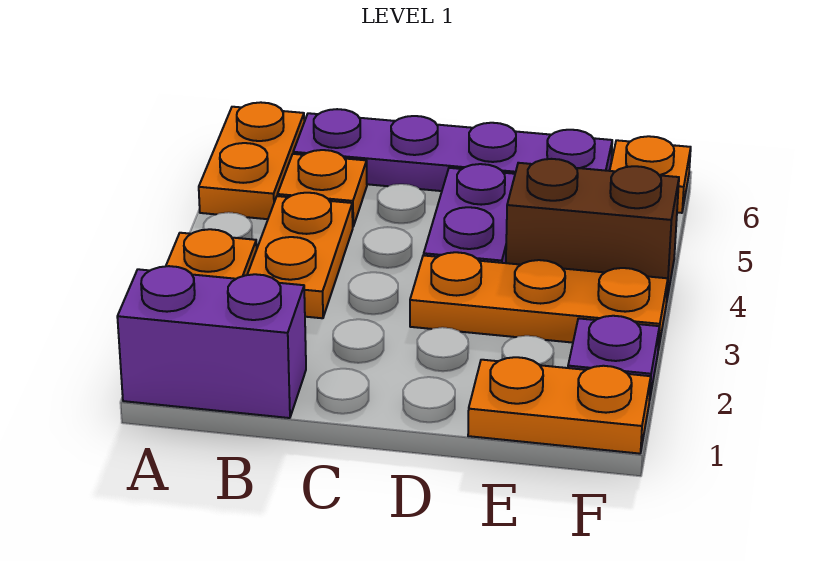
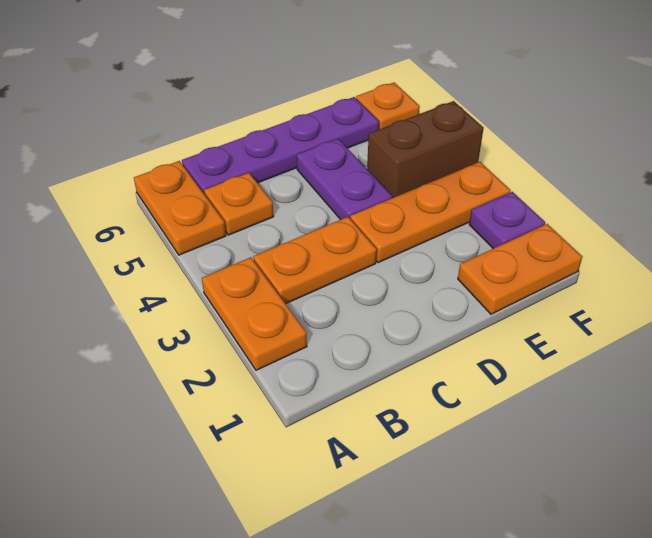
purple 1x2 brick [117,266,306,418] -> none
orange 1x2 plate [247,193,353,318] -> orange 1x2 plate turned to [253,217,377,304]

